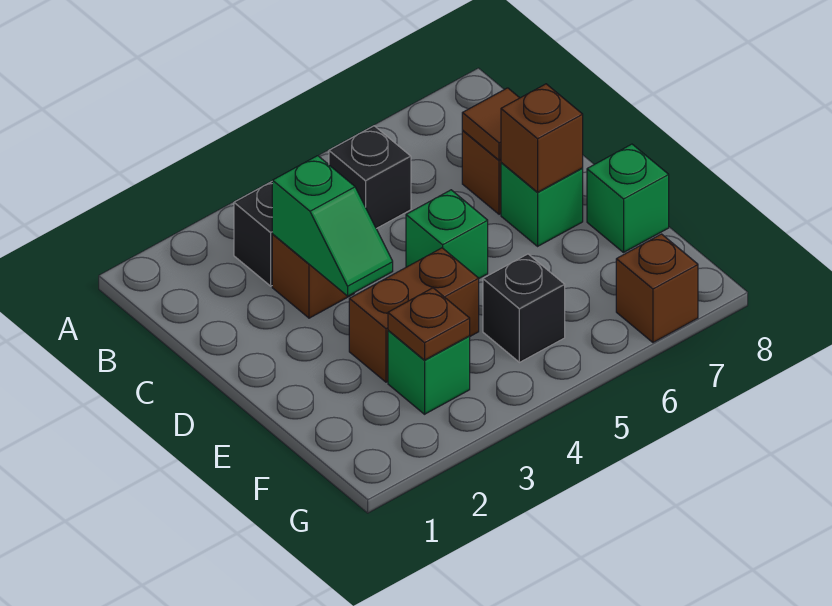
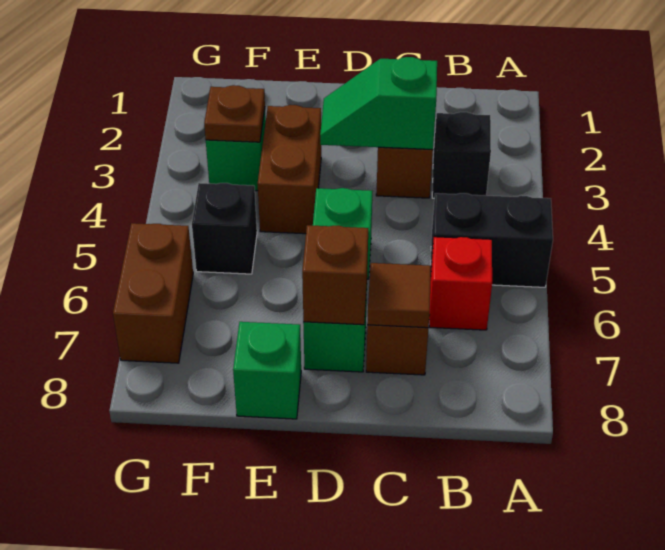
black 1x1 brick [329,126,411,229] -> black 1x2 brick [430,193,553,287]
none -> red 1x1 brick [429,237,492,330]
brown 1x1 brick [616,234,698,342] -> brown 1x2 brick [113,223,193,363]

